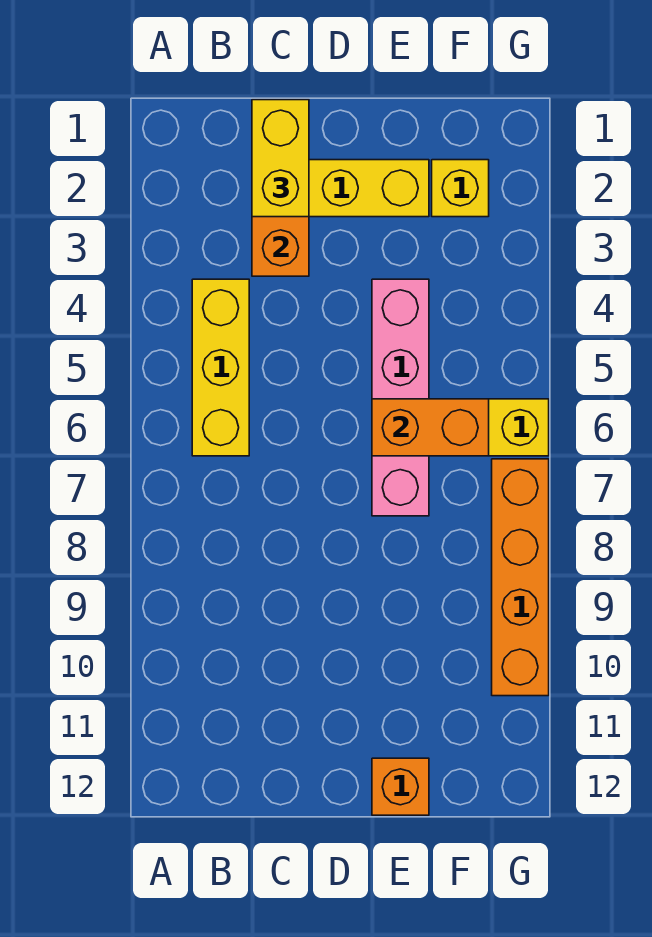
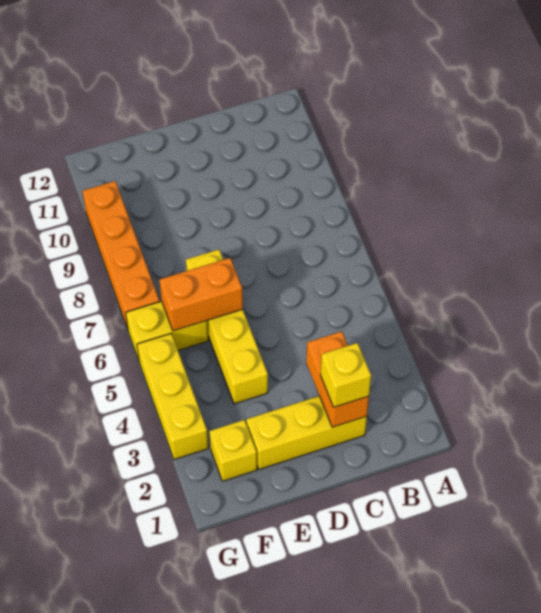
yellow 1x3 brick [192,279,249,456] -> yellow 1x3 brick moved to [137,334,208,460]
yellow 1x2 brick [252,100,309,217] -> yellow 1x1 brick [321,343,371,407]
pink 1x4 brick [372,279,429,516] -> yellow 1x4 brick [186,250,268,404]
orange 1x1 brick [372,758,429,815] -> none

